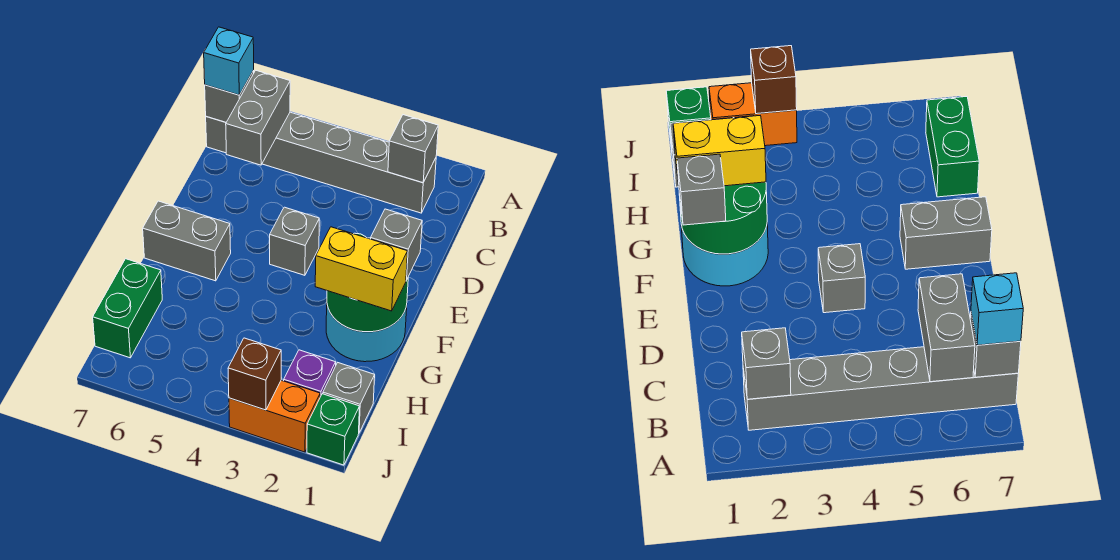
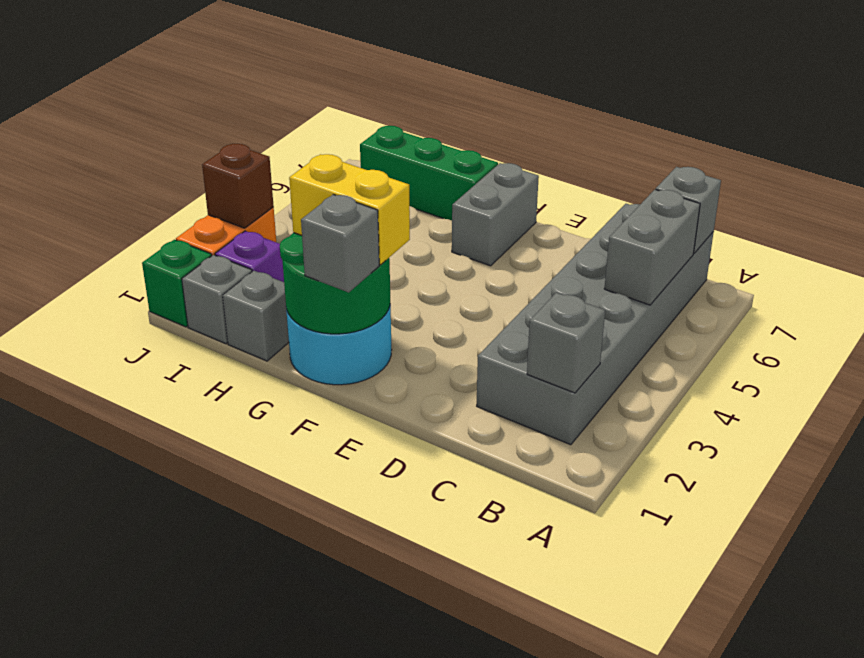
grey 1x6 brick [206,112,436,213] -> grey 2x6 brick [477,204,714,445]
grey 1x2 brick [226,71,290,165] -> grey 1x2 brick turned to [604,189,700,305]
cyan 1x1 brick [204,27,254,95] -> none
grey 1x1 brick [270,207,319,275] -> grey 1x1 brick moved to [223,271,289,361]
yellow 1x2 brick [315,227,408,311] -> yellow 1x2 brick turned to [289,154,410,265]
green 1x2 brick [93,259,162,358] -> green 1x3 brick [360,126,498,220]

